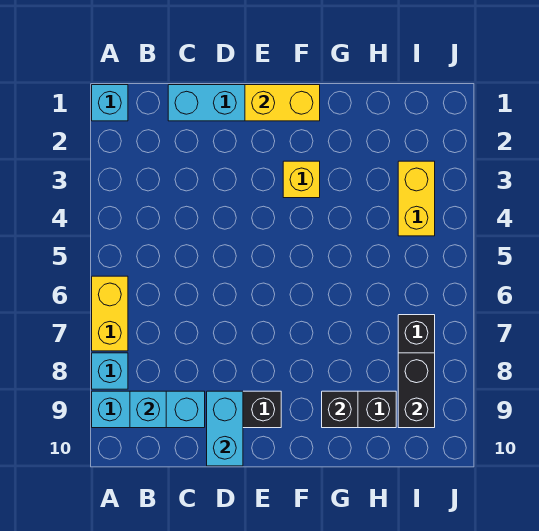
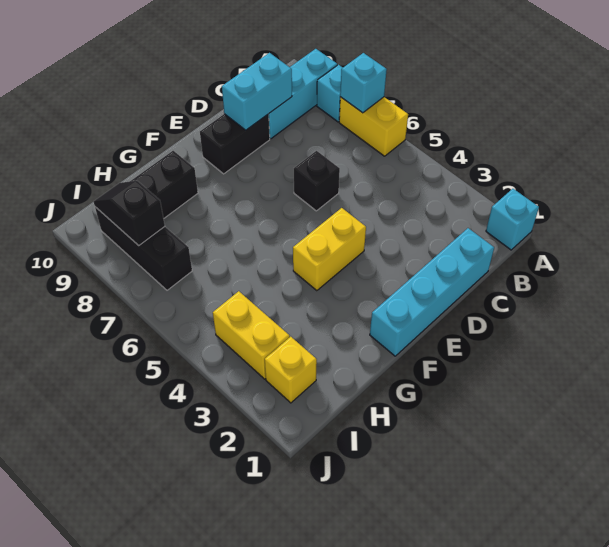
cyan 1x1 brick [130,391,166,428] -> cyan 1x1 brick moved to [340,53,387,113]
cyan 1x2 brick [207,391,243,466] -> cyan 1x2 brick turned to [222,53,292,130]
yellow 1x2 brick [245,85,320,121] -> yellow 1x2 brick moved to [293,208,366,291]
yellow 1x1 brick [283,161,320,198] -> yellow 1x1 brick moved to [265,337,317,403]
black 1x1 brick [322,391,358,428] -> black 1x1 brick moved to [294,151,340,211]
black 1x2 brick [398,353,435,428] -> black 1x2 slope [94,181,165,246]

